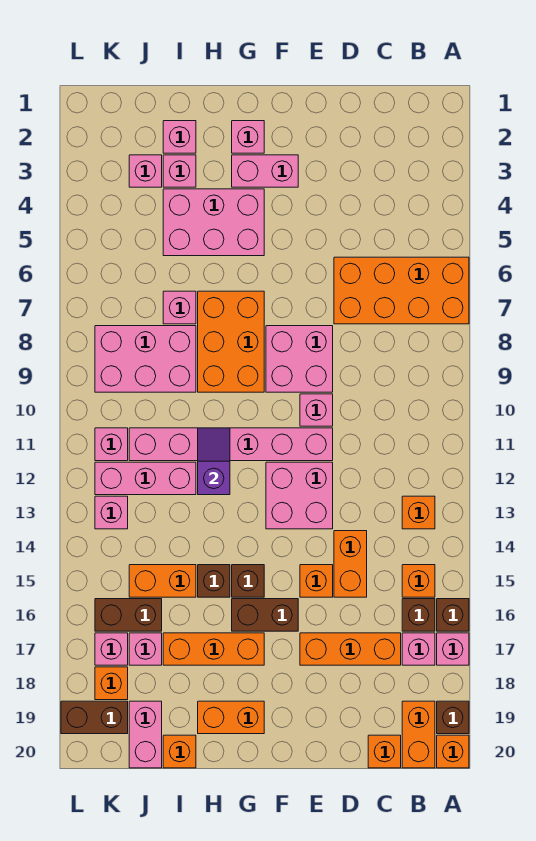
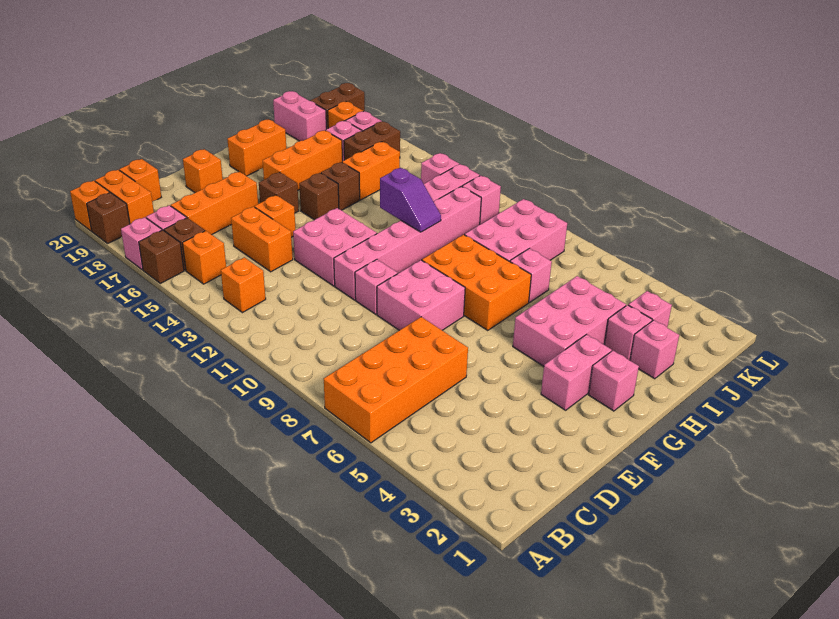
brown 1x2 brick [232,599,298,631] -> brown 1x1 brick [259,172,299,213]
orange 1x1 brick [163,735,196,768] -> orange 1x1 brick moved to [183,149,223,193]

